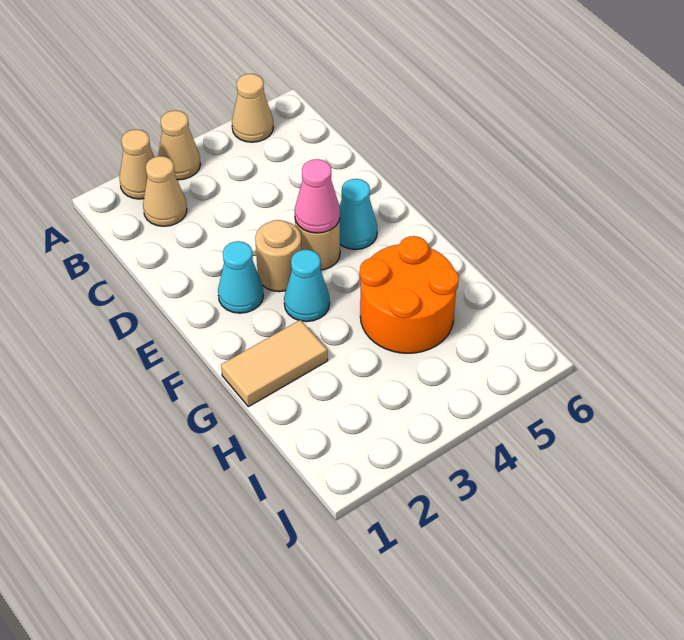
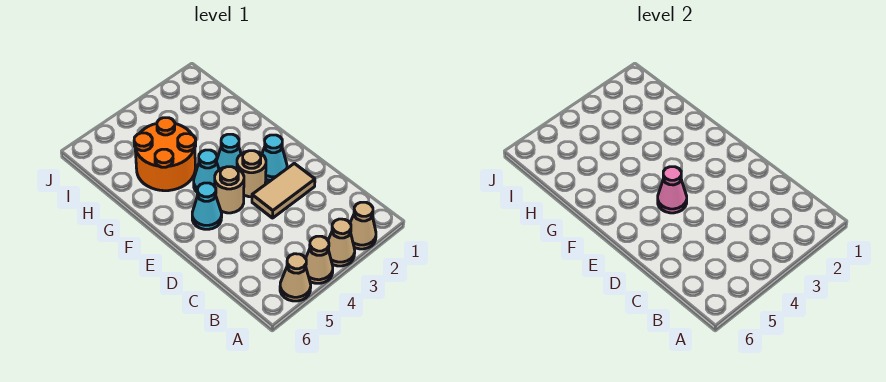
tan 1x1 cone [143,156,187,226] -> tan 1x1 cone moved to [306,236,333,283]
none -> cyan 1x1 cone [194,150,219,192]
tan 1x2 tile [221,320,328,407] -> tan 1x2 tile moved to [252,163,315,218]

